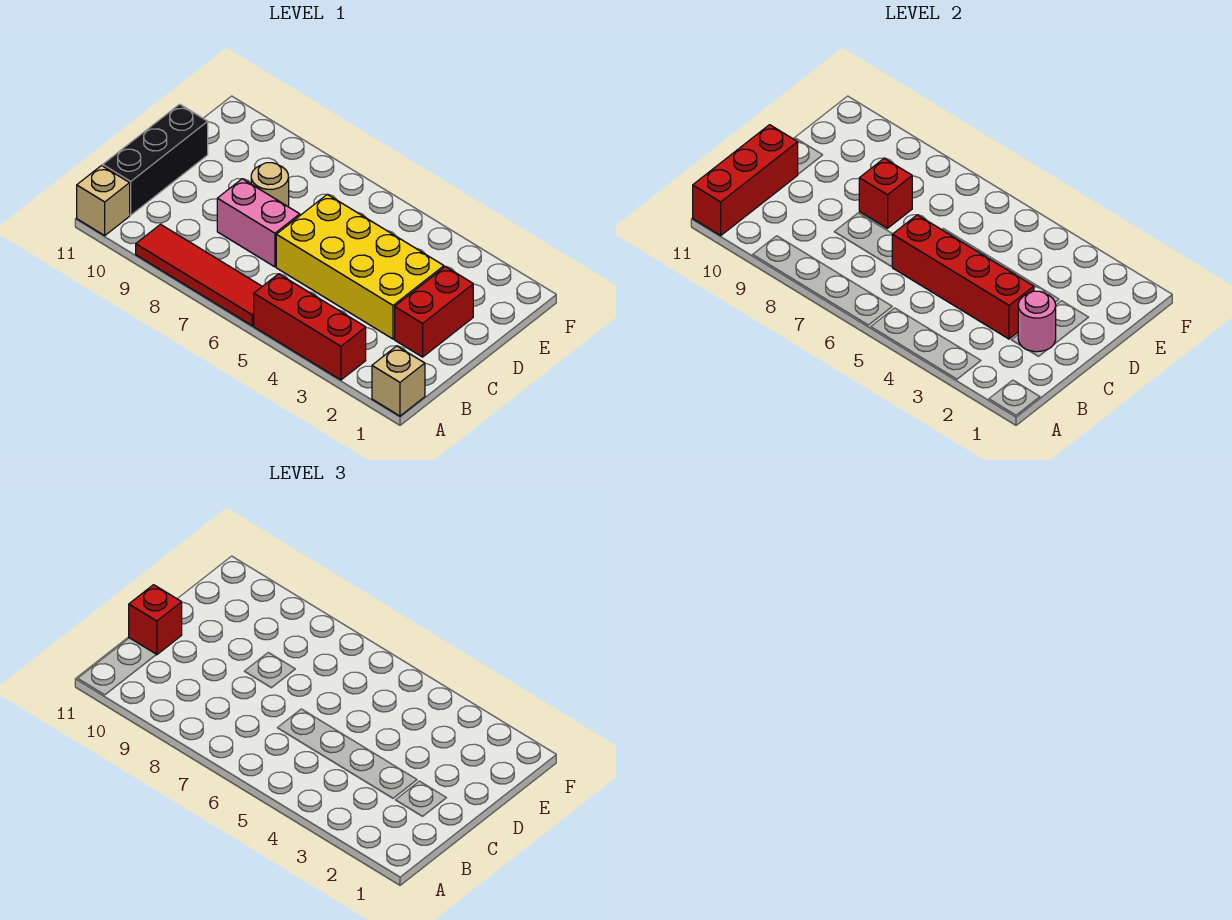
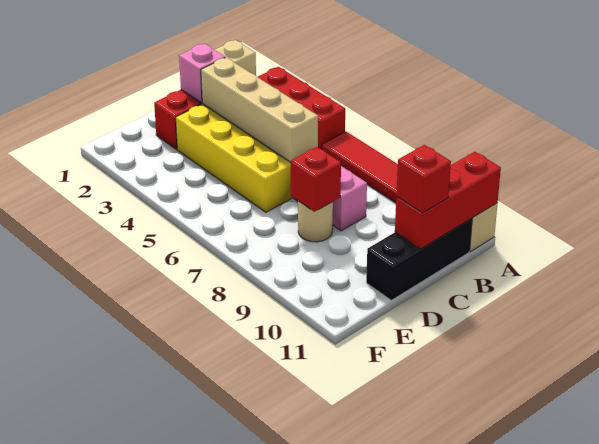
pink 1x1 round brick [1018,291,1056,352] -> pink 1x1 brick [179,44,225,103]
red 1x4 brick [892,215,1034,339] -> tan 1x4 brick [201,57,318,162]

